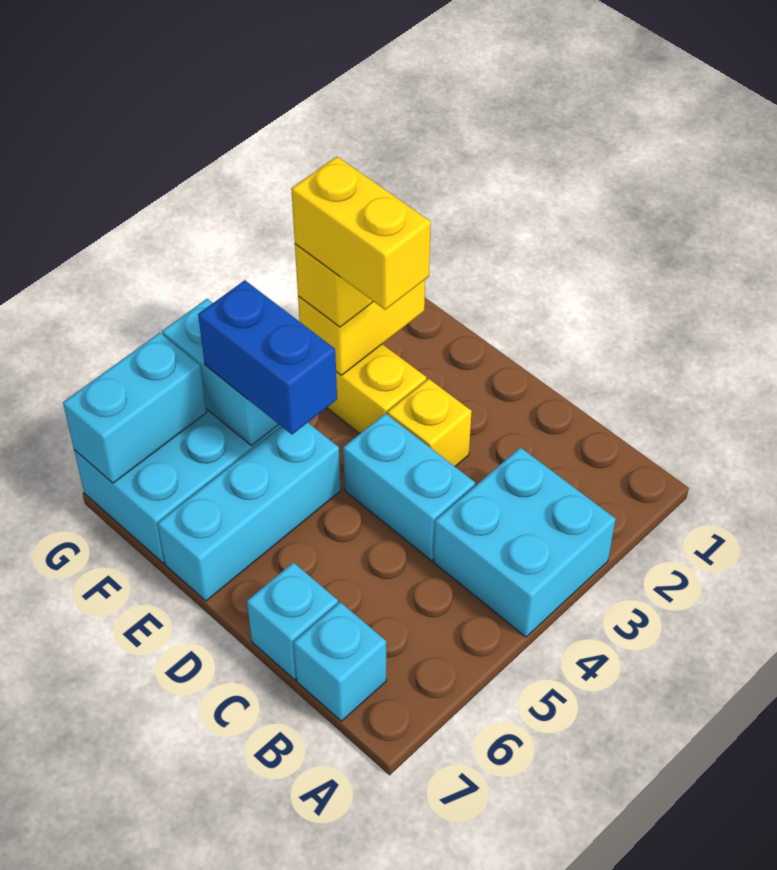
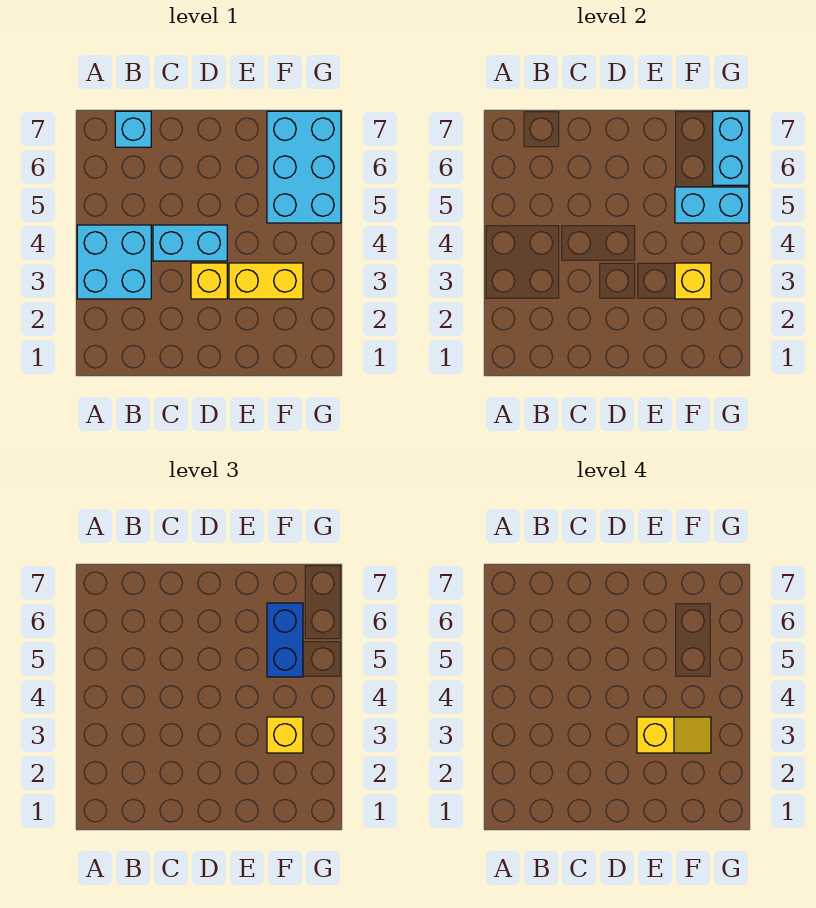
cyan 1x1 brick [247,562,338,680] -> none
yellow 1x2 brick [291,156,431,310] -> yellow 1x2 slope [637,717,711,753]
cyan 1x3 brick [158,423,341,601] -> none
blue 1x2 brick [198,280,337,434] -> blue 1x2 brick turned to [267,603,303,677]
yellow 1x2 brick [298,280,425,375] -> yellow 1x1 brick [675,263,711,299]

